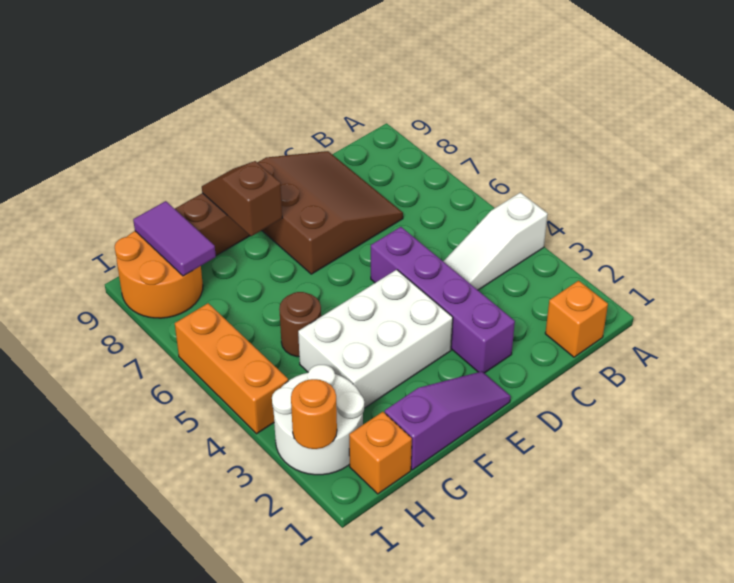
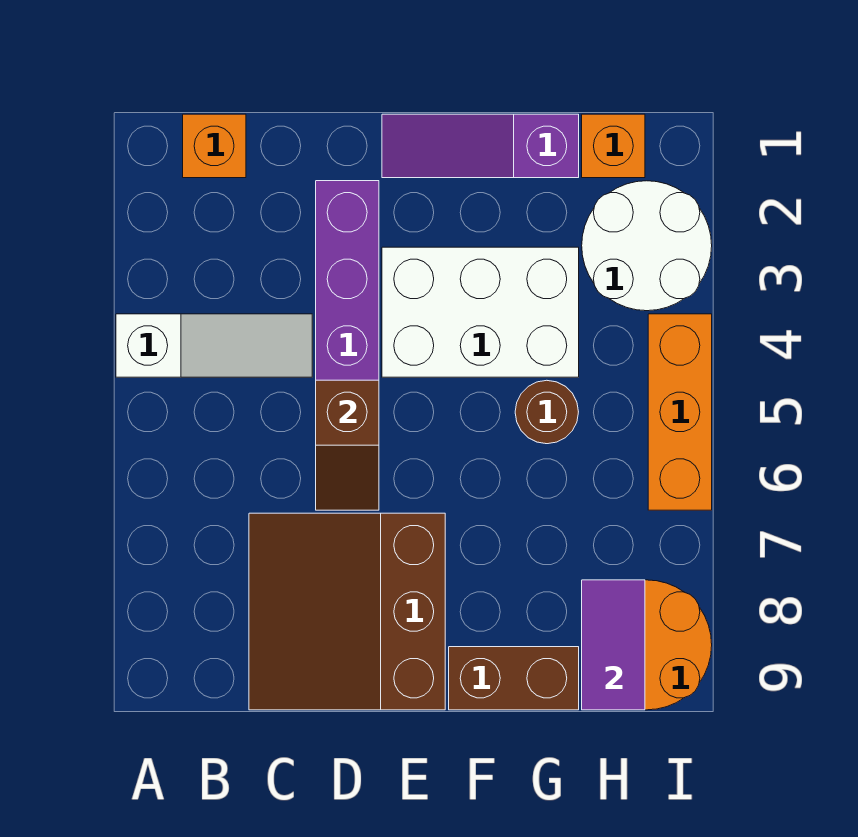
brown 1x2 slope [202,161,282,236] -> brown 1x2 slope moved to [316,380,379,510]
orange 1x1 round brick [291,379,337,449] -> none

